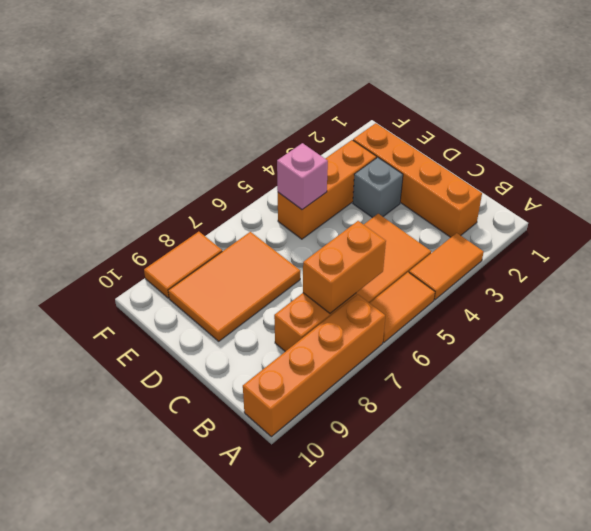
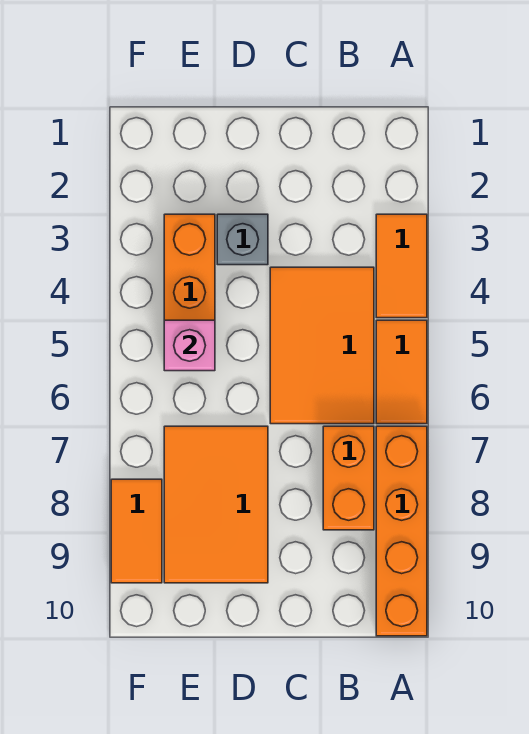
orange 1x4 brick [353,123,482,237] -> none
orange 1x2 brick [303,221,386,313] -> none

